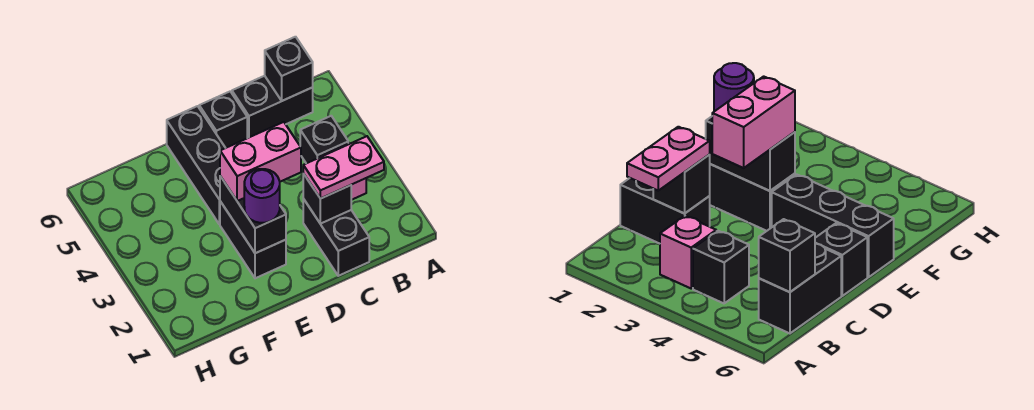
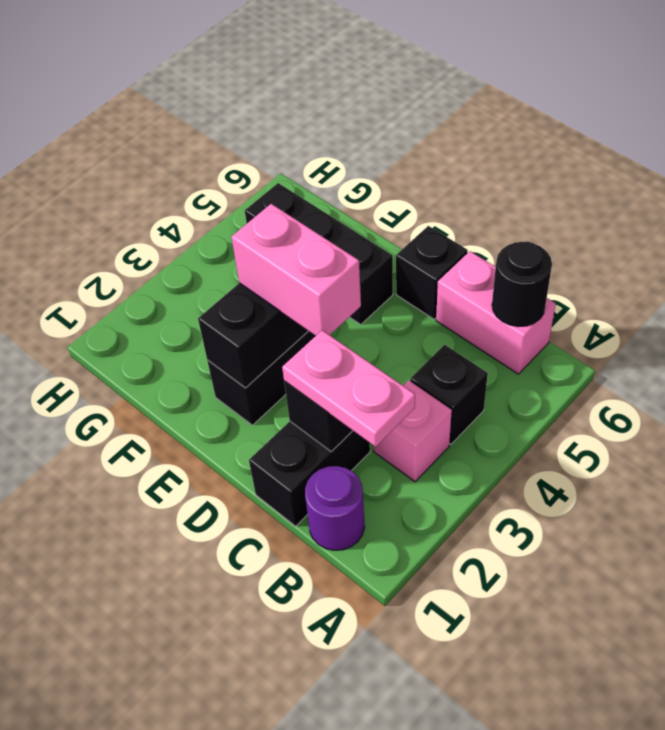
black 1x2 brick [232,76,313,138] -> pink 1x2 brick [436,251,556,374]
black 1x1 brick [265,37,313,101] -> black 1x1 round brick [492,242,552,327]
purple 1x1 round brick [244,169,280,223] -> purple 1x1 round brick moved to [305,466,365,550]
black 1x3 brick [167,106,225,224] -> black 1x3 brick turned to [245,183,393,324]

